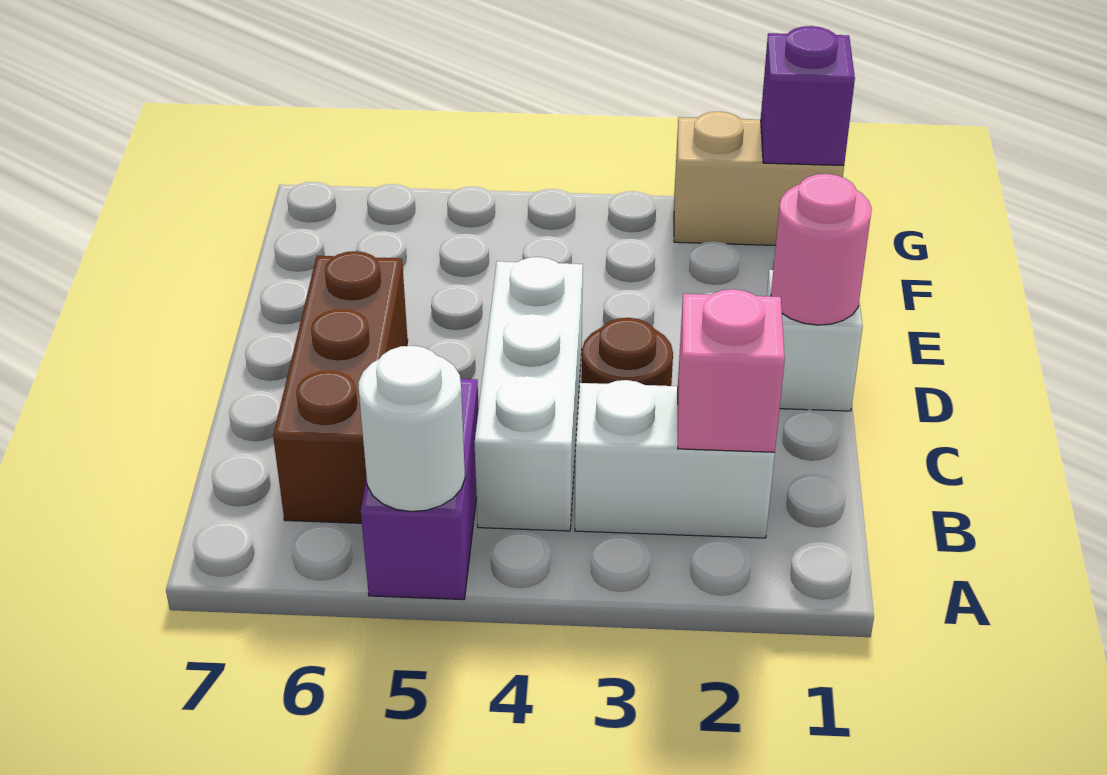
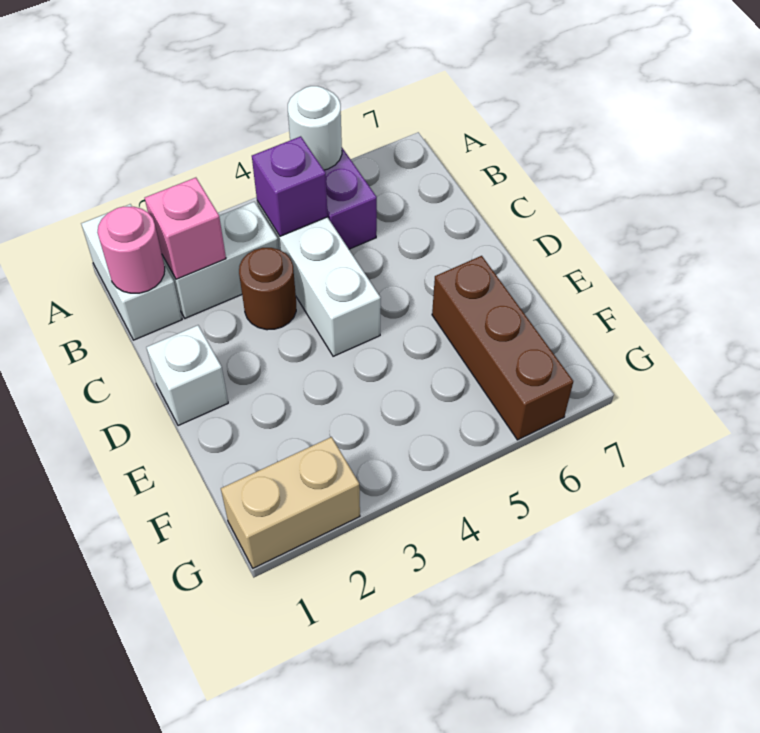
none -> white 1x2 brick [81,204,182,340]
brown 1x3 brick [273,251,408,523] -> brown 1x3 brick moved to [432,256,573,440]
pink 1x1 round brick [771,174,872,325] -> pink 1x1 round brick moved to [97,206,165,293]
purple 1x1 brick [761,26,855,165] -> purple 1x1 brick moved to [252,136,328,236]

